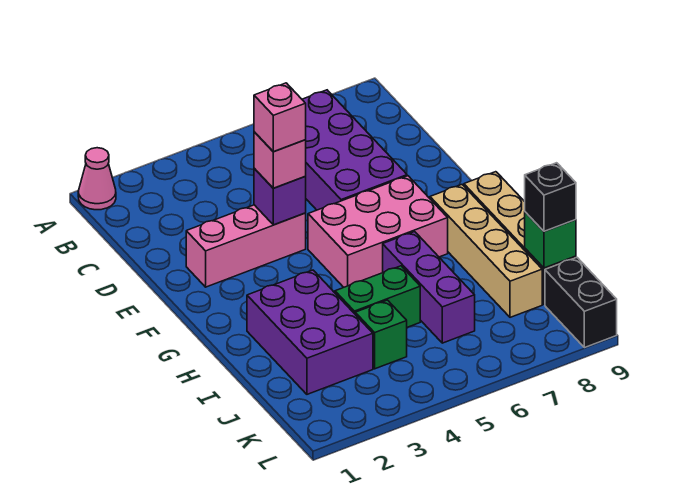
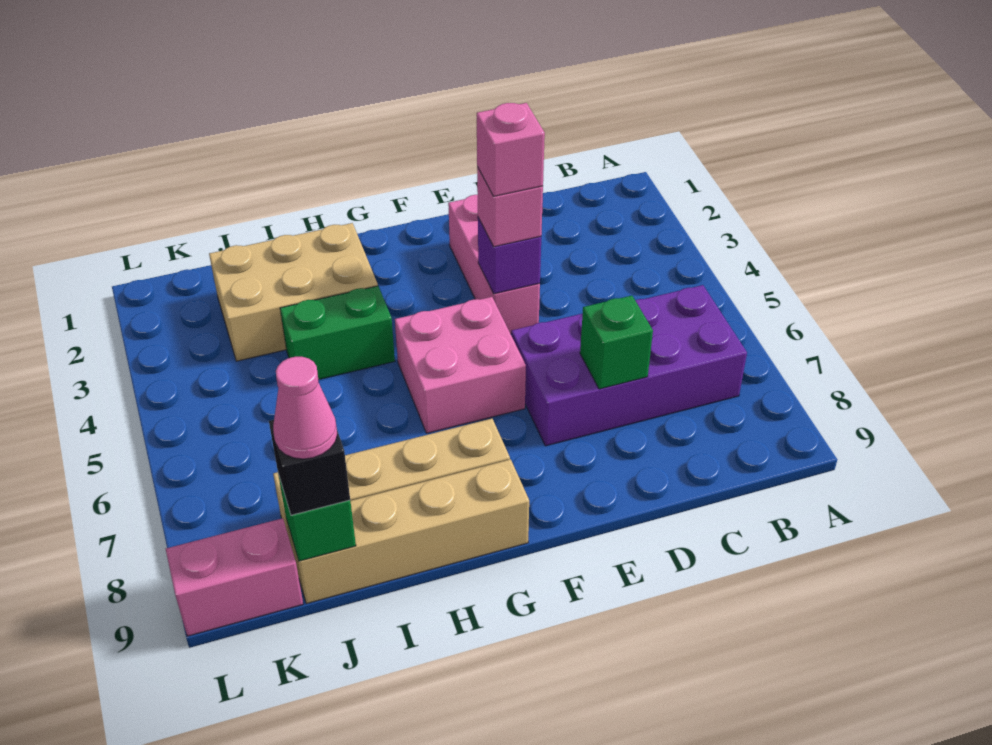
pink 1x1 cone [78,148,116,210] -> pink 1x1 cone moved to [273,357,337,459]
pink 2x3 brick [308,176,448,287] -> pink 2x2 brick [395,297,526,433]
purple 2x3 brick [247,270,373,394] -> tan 2x3 brick [209,223,378,361]
purple 1x3 brick [383,232,475,343] -> none
green 1x2 brick [335,266,420,327] -> green 1x2 brick turned to [280,286,395,380]
green 1x1 brick [355,300,407,369] -> green 1x1 brick moved to [580,296,653,389]
black 1x2 brick [545,258,617,348] -> pink 1x2 brick [166,518,303,636]

